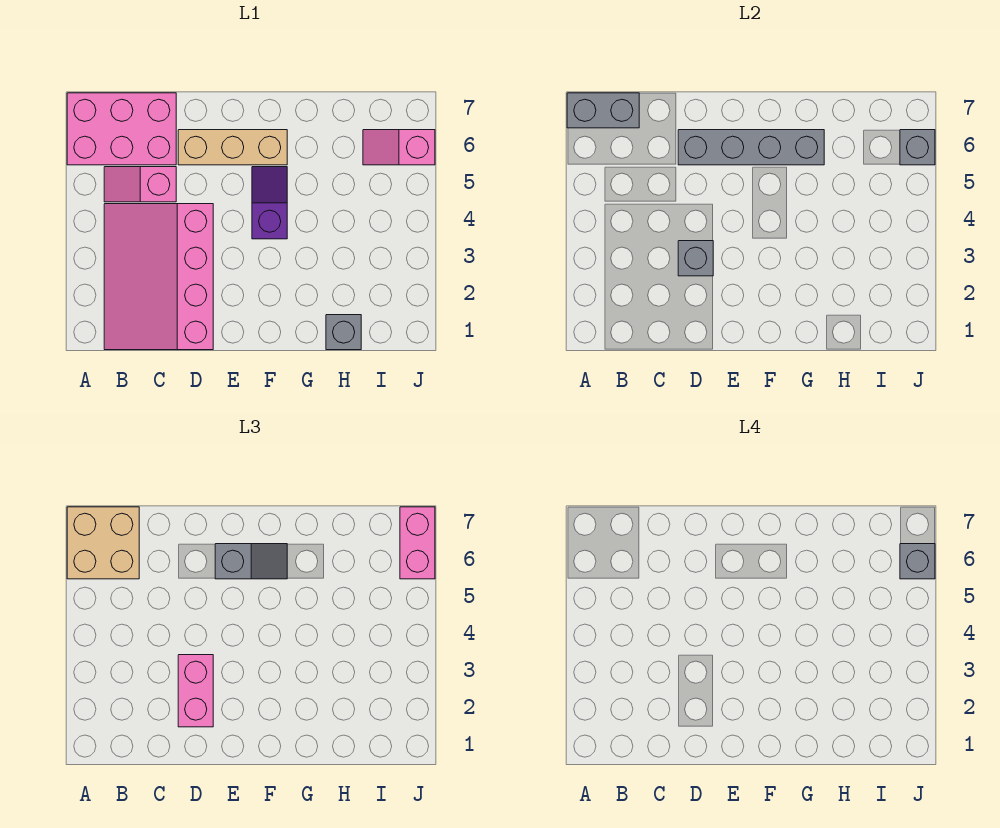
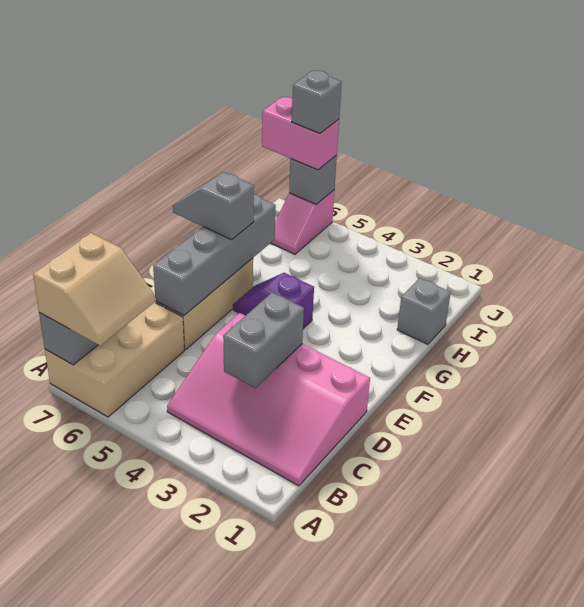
pink 2x3 brick [67,93,176,165] -> tan 2x3 brick [45,302,184,417]
tan 2x2 brick [67,507,139,579] -> tan 2x2 slope [33,233,155,345]
pink 1x2 slope [104,167,176,202] -> none
pink 1x2 brick [178,655,213,727] -> none
grey 1x1 brick [678,241,713,276] -> grey 1x2 brick [223,292,304,388]
grey 1x2 slope [215,544,287,579] -> grey 1x2 slope turned to [173,172,254,240]

